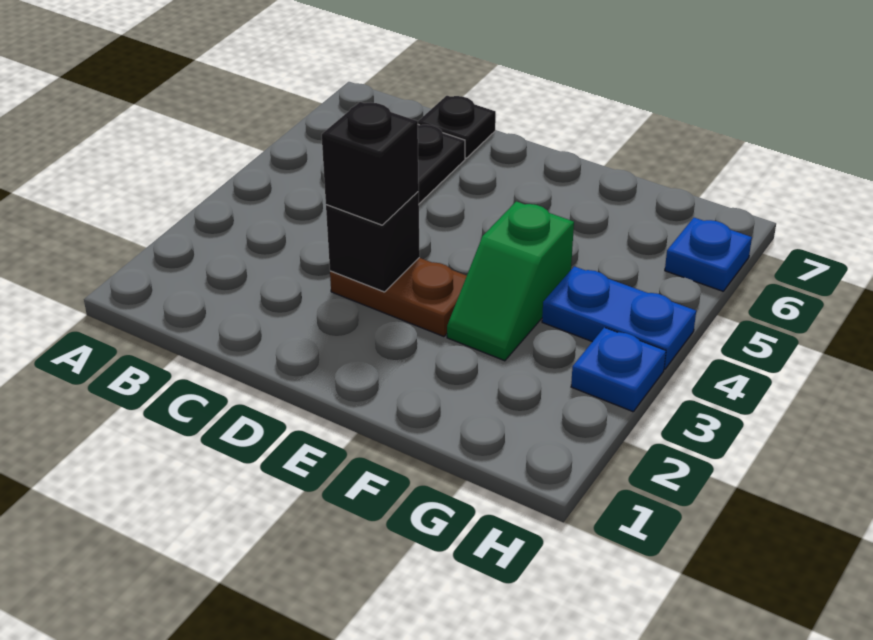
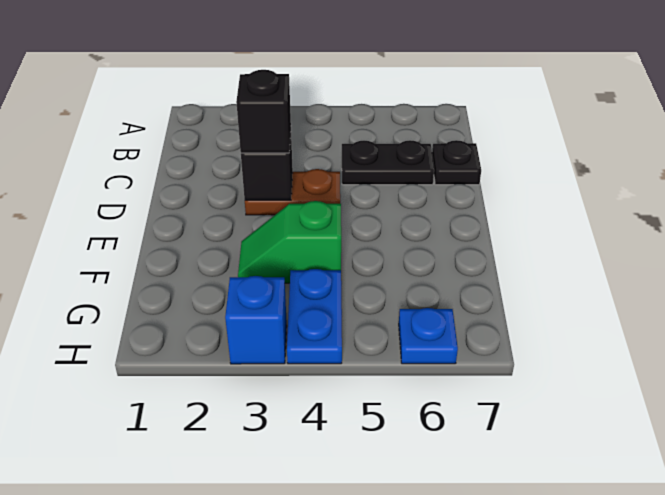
brown 1x2 plate [330,258,467,337] -> brown 1x2 plate turned to [245,169,340,215]
blue 1x1 plate [571,327,666,412] -> blue 1x1 brick [225,276,287,364]

